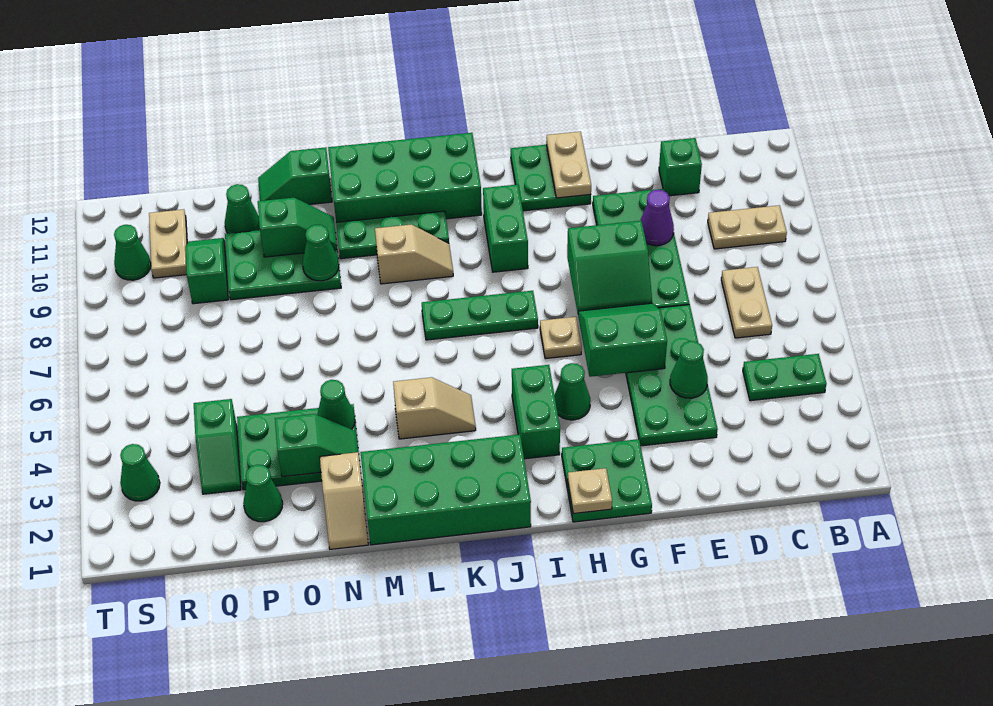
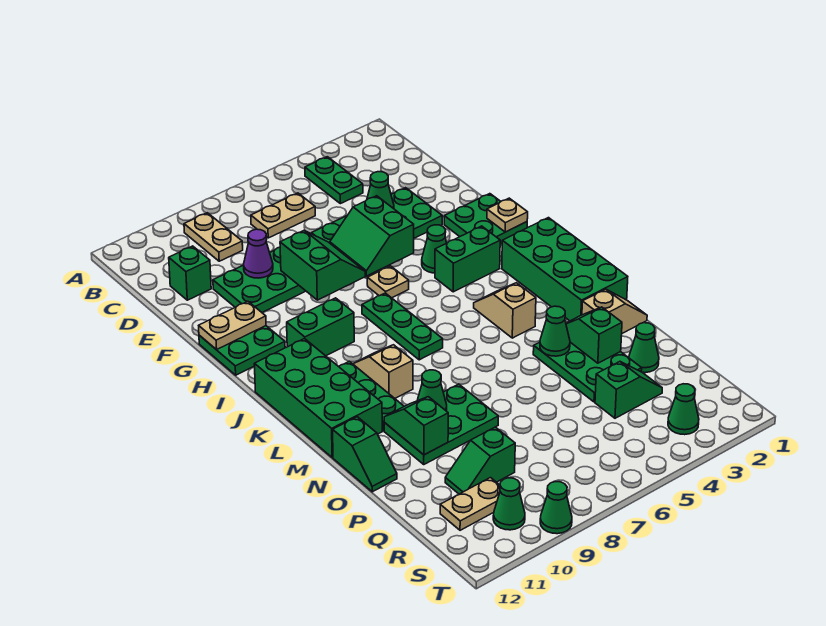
green 2x3 plate [225,230,341,300] -> green 2x3 plate turned to [384,384,498,464]
green 1x1 cone [225,184,260,233] -> green 1x1 cone moved to [540,482,572,534]

